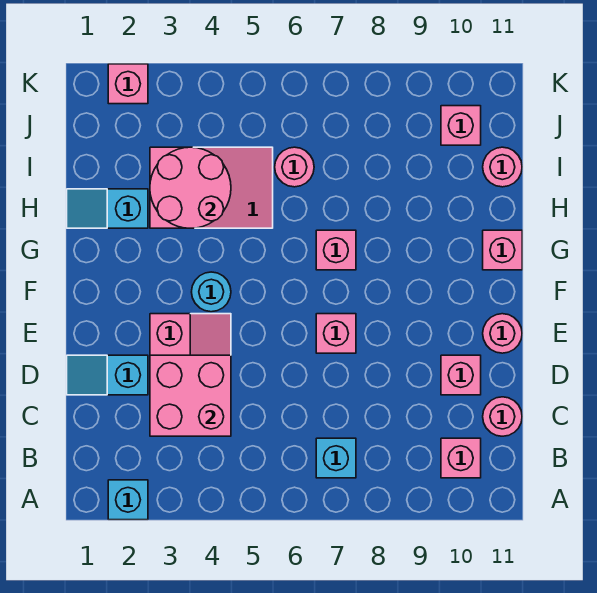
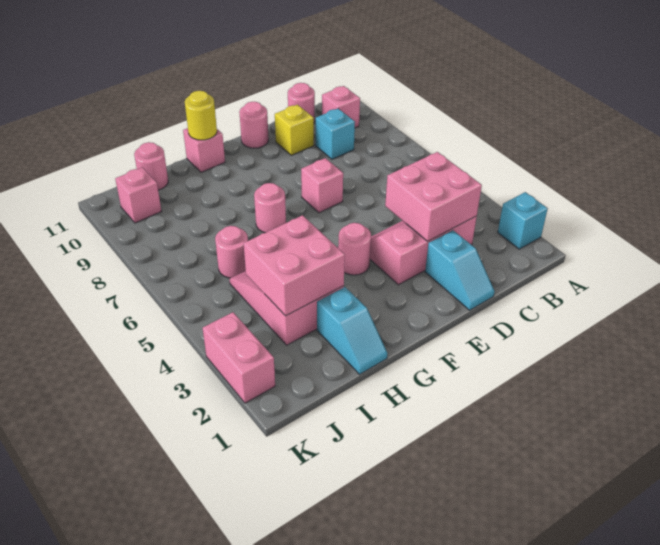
cyan 1x1 brick [316,438,356,478] -> cyan 1x1 brick moved to [316,109,355,159]
pink 1x1 brick [441,355,481,395] -> yellow 1x1 brick [275,105,314,155]
cyan 1x1 round brick [192,272,231,312] -> pink 1x1 round brick [338,223,371,275]
pink 1x1 brick [316,230,356,270] -> pink 1x1 round brick [254,183,286,233]
none -> yellow 1x1 round brick [185,91,217,140]
pink 2x2 round brick [150,147,231,228] -> pink 2x2 brick [244,215,345,316]
pink 1x1 brick [108,64,148,104] -> pink 1x2 brick [203,312,275,403]

